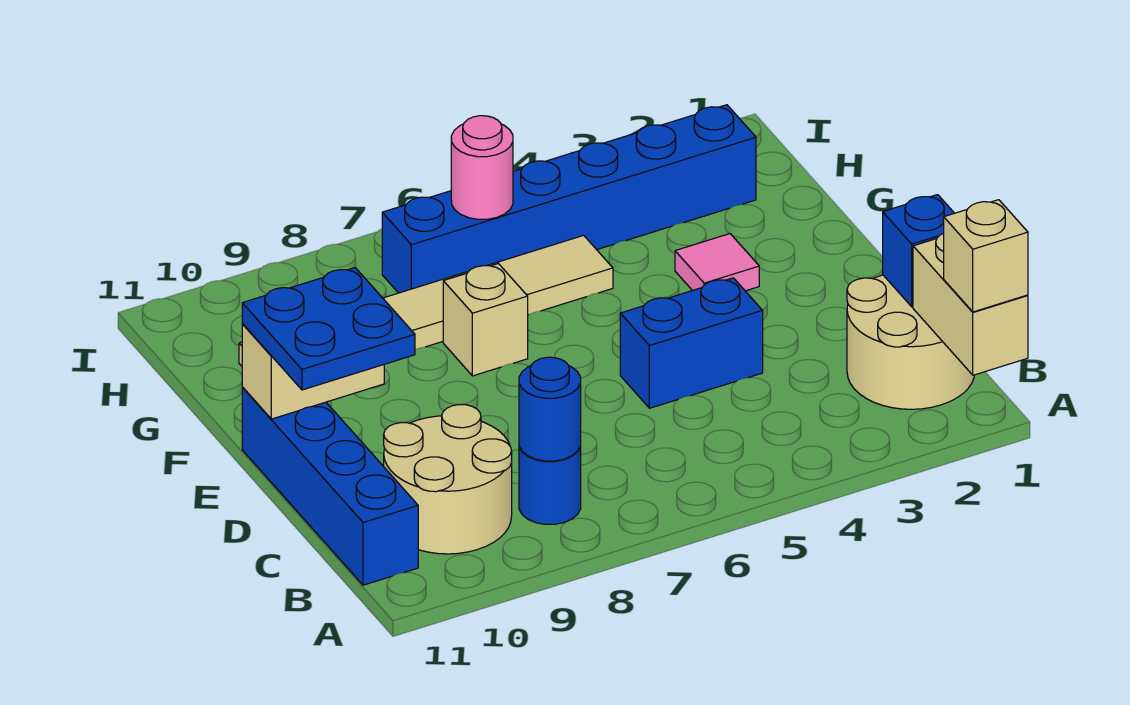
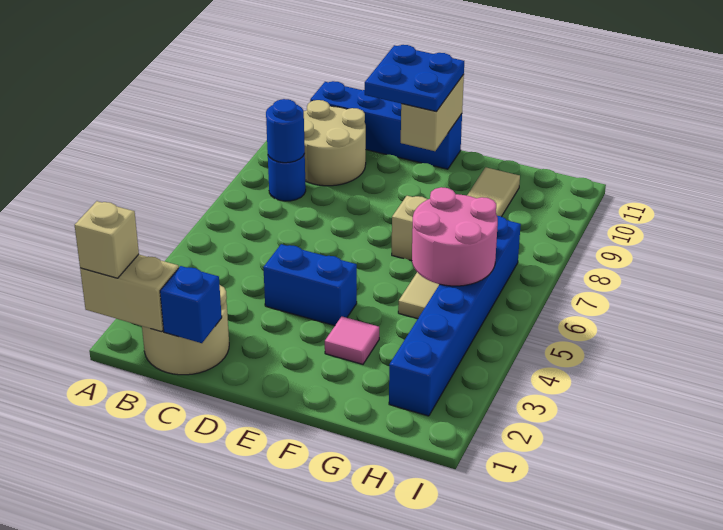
blue 1x2 brick [620,278,763,408] -> blue 1x2 brick turned to [263,244,357,326]
pink 1x1 round brick [451,116,513,219] -> pink 2x2 round brick [412,187,498,286]

